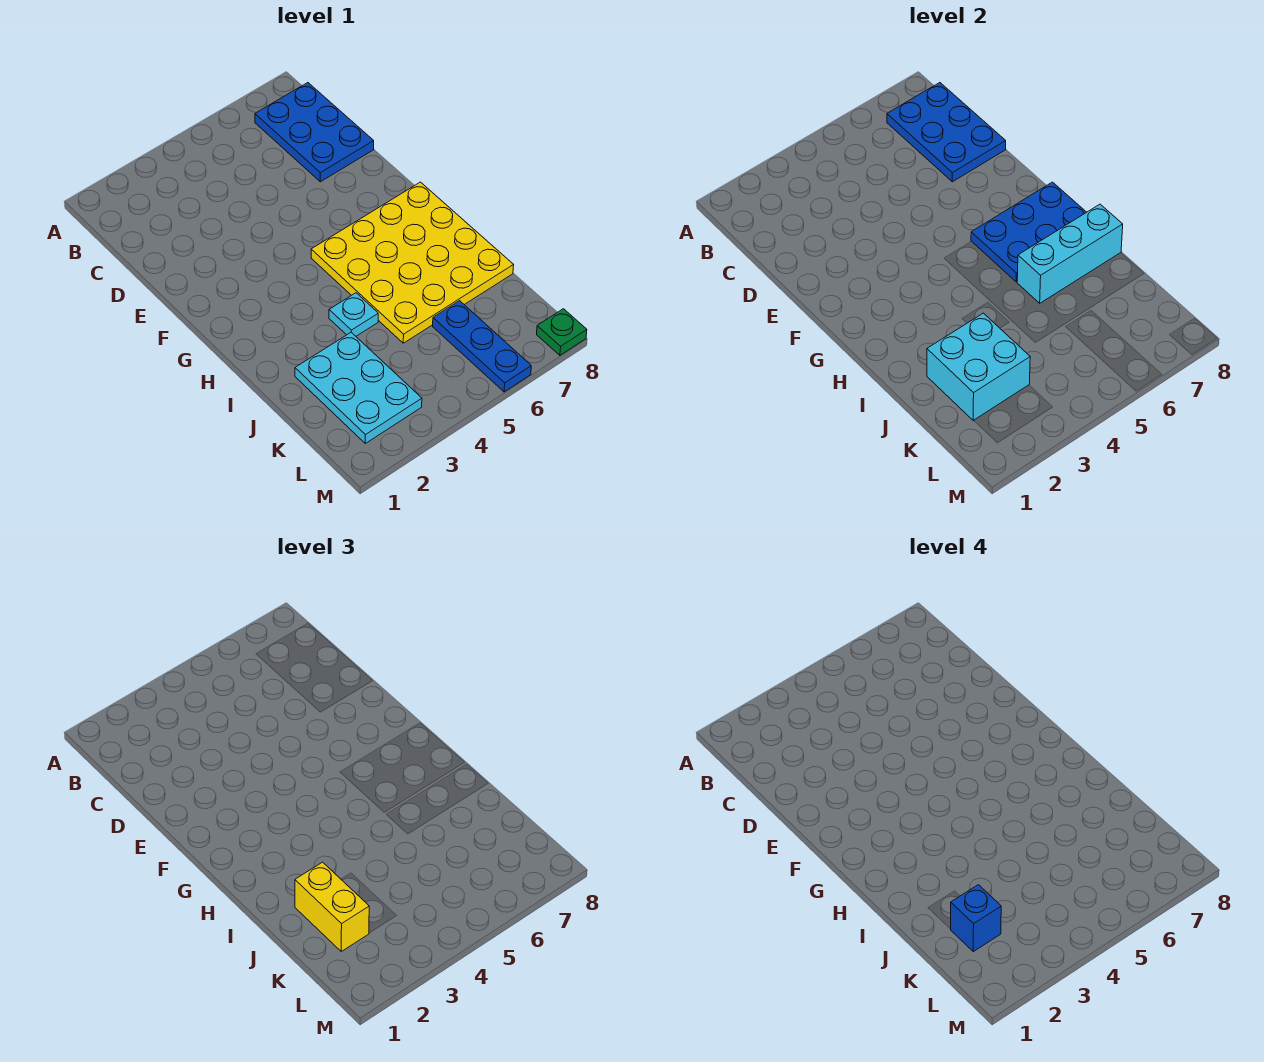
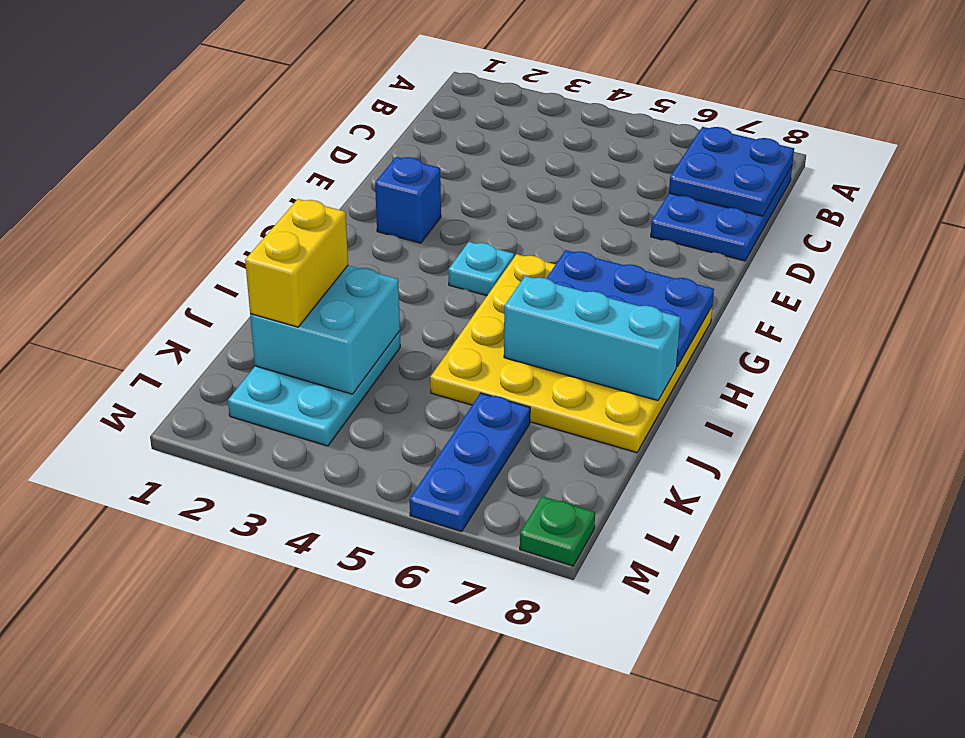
blue 2x3 plate [887,83,1006,182] -> blue 2x2 plate [669,127,794,216]
cyan 1x1 plate [329,293,378,336] -> cyan 1x1 plate moved to [448,242,514,295]
blue 1x1 brick [951,885,1001,951] -> blue 1x1 brick moved to [375,157,441,243]

